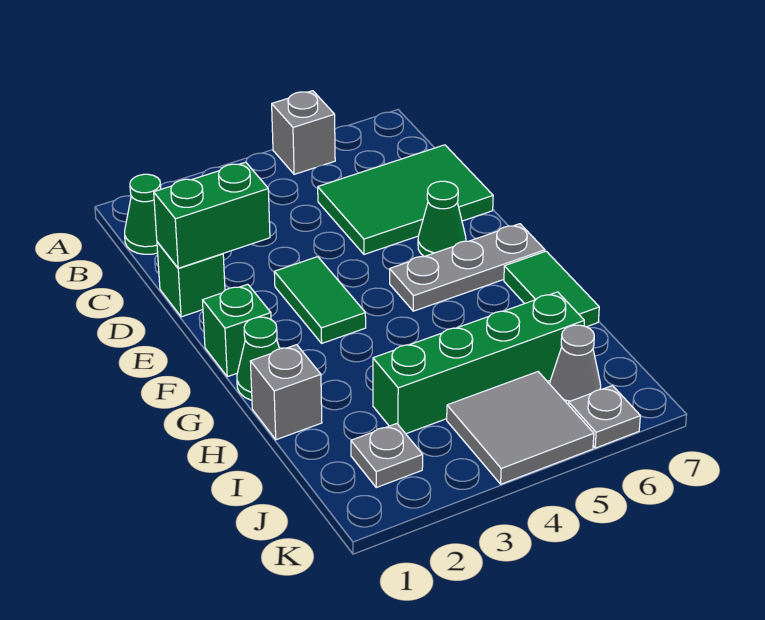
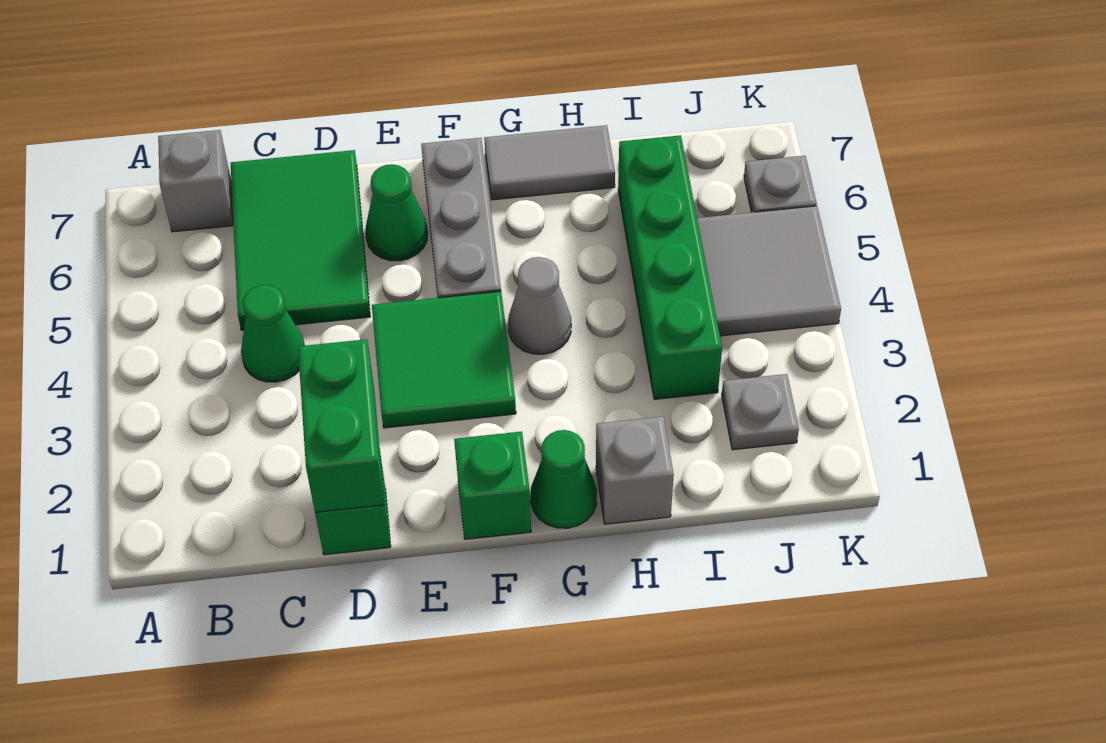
grey 1x1 brick [272,91,335,174] -> grey 1x1 brick moved to [158,130,233,232]
green 1x1 cone [125,174,161,254] -> green 1x1 cone moved to [241,285,305,382]
green 1x2 tile [274,257,366,343] -> green 2x2 tile [372,291,516,428]
green 1x2 tile [504,251,599,327] -> grey 1x2 tile [484,125,615,200]
grey 1x1 cone [550,325,601,404] -> grey 1x1 cone moved to [508,257,571,354]

